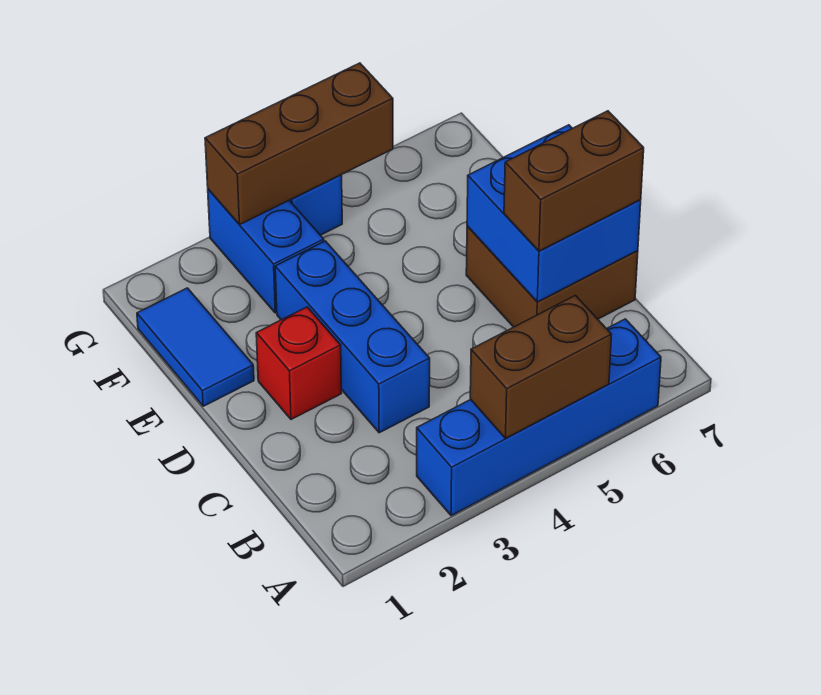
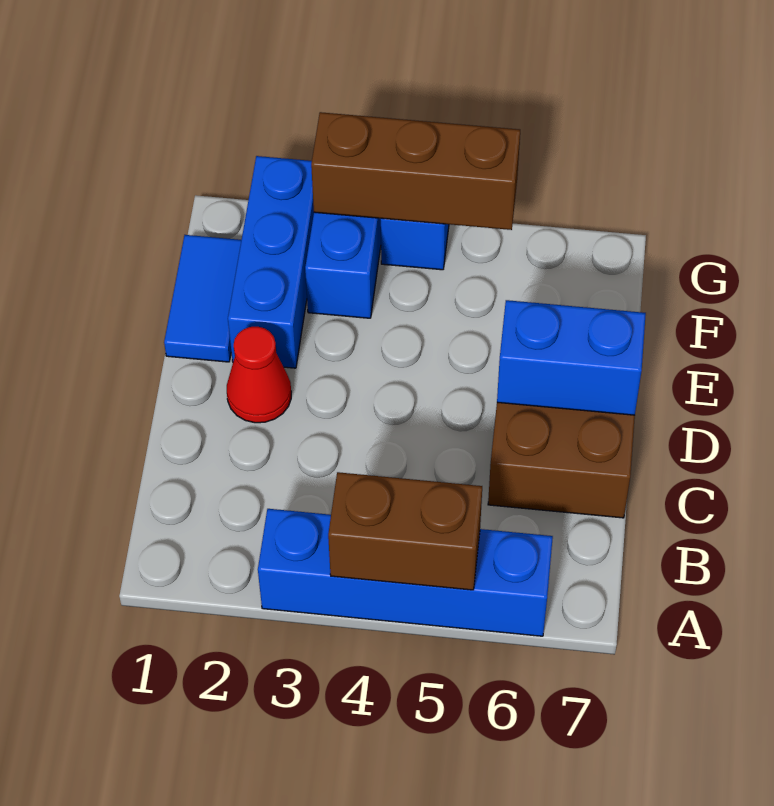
blue 1x3 brick [275,241,430,433] -> blue 1x3 brick moved to [228,156,314,368]
blue 2x2 brick [467,125,641,302] -> blue 1x2 brick [497,300,646,415]
brown 1x2 brick [504,111,644,251] -> none
red 1x1 brick [256,307,341,420] -> red 1x1 cone [227,327,291,423]

